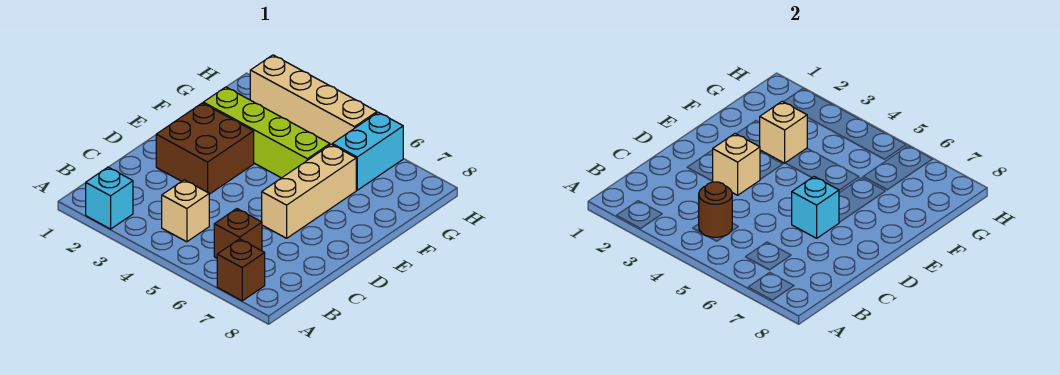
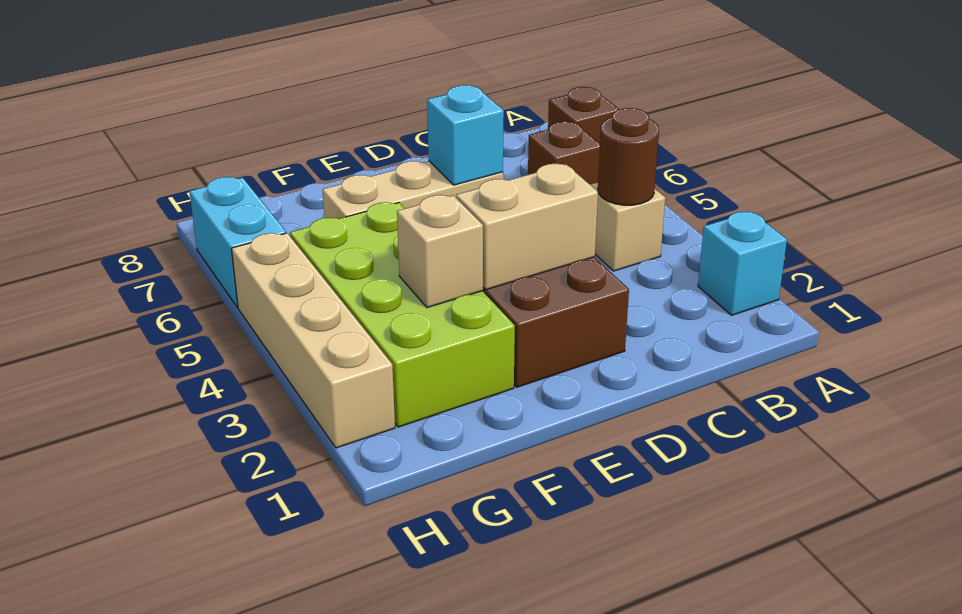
tan 1x1 brick [713,134,760,195] -> tan 1x2 brick [456,164,598,290]
lime 1x4 brick [203,87,330,178] -> lime 2x4 brick [290,202,515,427]
cyan 1x2 brick [332,112,403,190] -> cyan 1x2 brick turned to [190,177,286,307]

